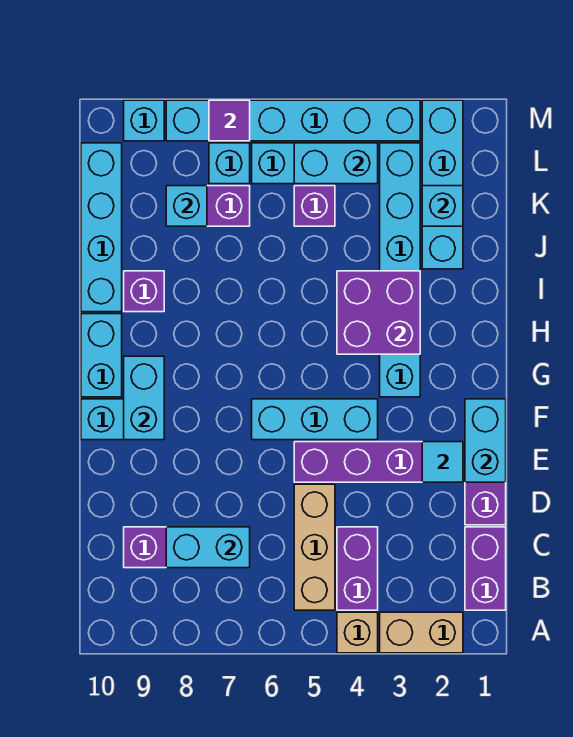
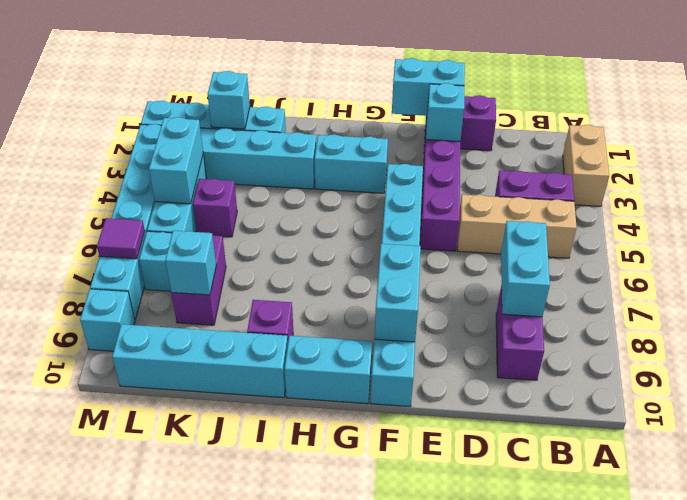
tan 1x1 brick [337,612,378,653] -> none
purple 1x2 brick [465,527,506,610] -> none
cyan 1x1 tile [422,442,463,482] -> cyan 1x1 brick [426,83,464,141]
cyan 1x2 brick [124,356,164,440] -> cyan 1x2 brick turned to [374,244,421,342]
purple 2x2 brick [337,271,420,354] -> none

